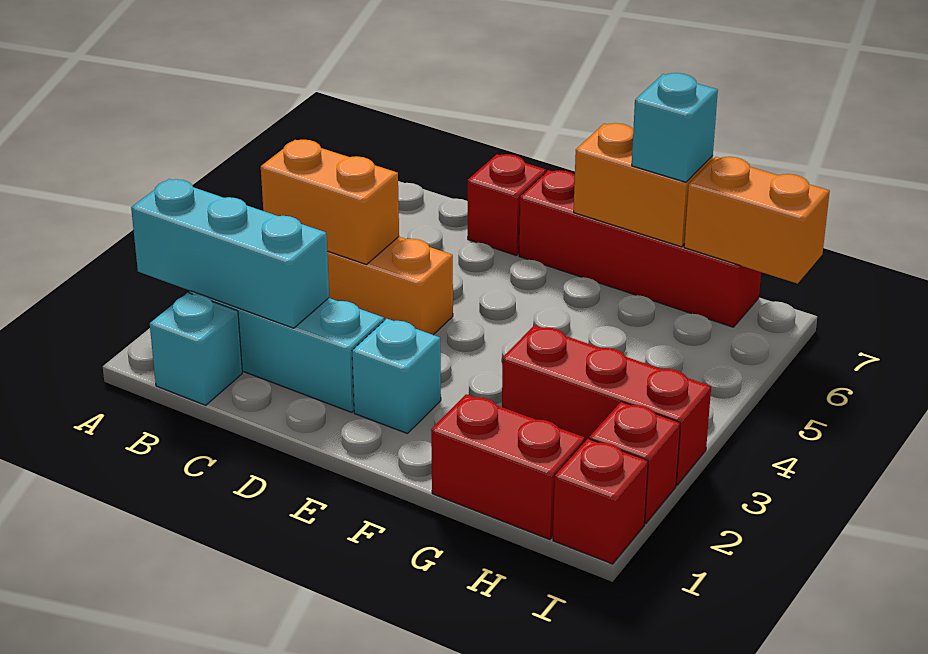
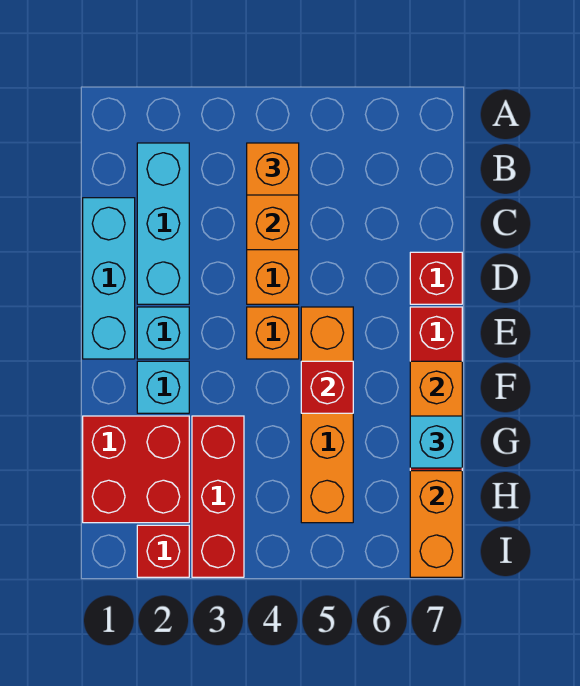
cyan 1x3 brick [131,179,329,328] -> cyan 1x3 brick moved to [83,198,135,359]
cyan 1x1 brick [150,293,242,405] -> cyan 1x1 brick moved to [137,361,189,413]
none -> orange 1x1 brick [247,143,299,195]
none -> orange 1x1 brick [247,307,299,359]
none -> orange 1x4 brick [301,307,353,523]
red 1x2 brick [431,394,585,540] -> red 2x2 brick [83,416,189,523]
red 1x1 brick [553,439,648,564] -> red 1x1 brick moved to [301,361,353,413]

